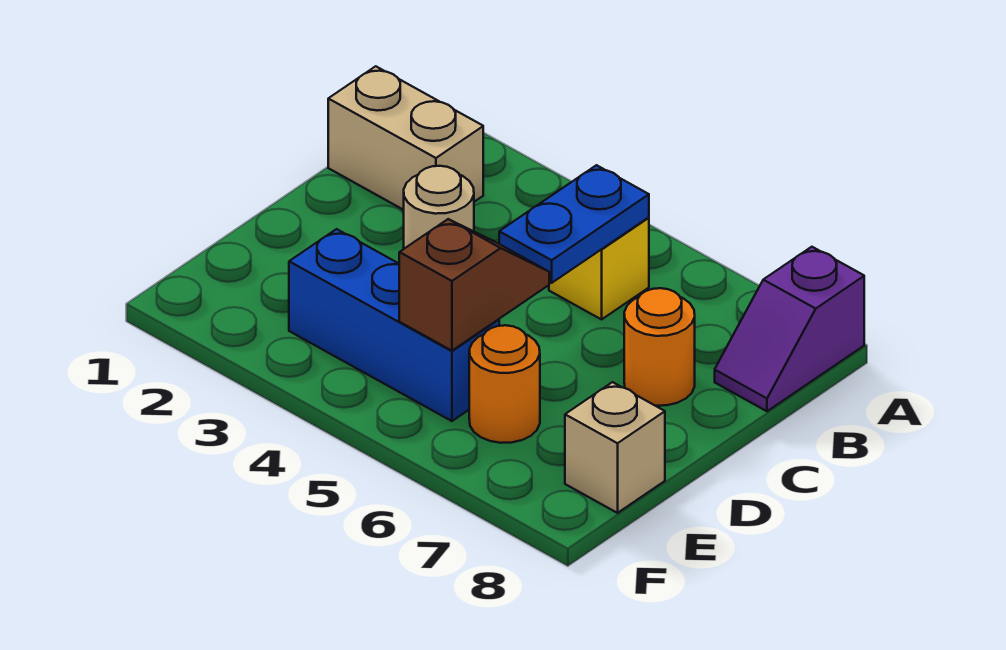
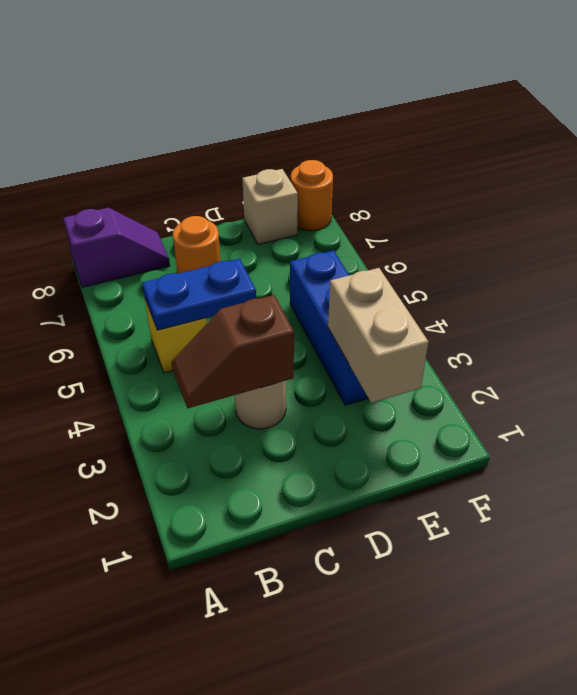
tan 1x2 brick [328,66,483,210] -> tan 1x2 brick moved to [328,268,428,403]
brown 1x2 slope [399,219,549,351] -> brown 1x2 slope moved to [171,295,294,408]
orange 1x1 round brick [469,325,540,443] -> orange 1x1 round brick moved to [291,160,333,231]

